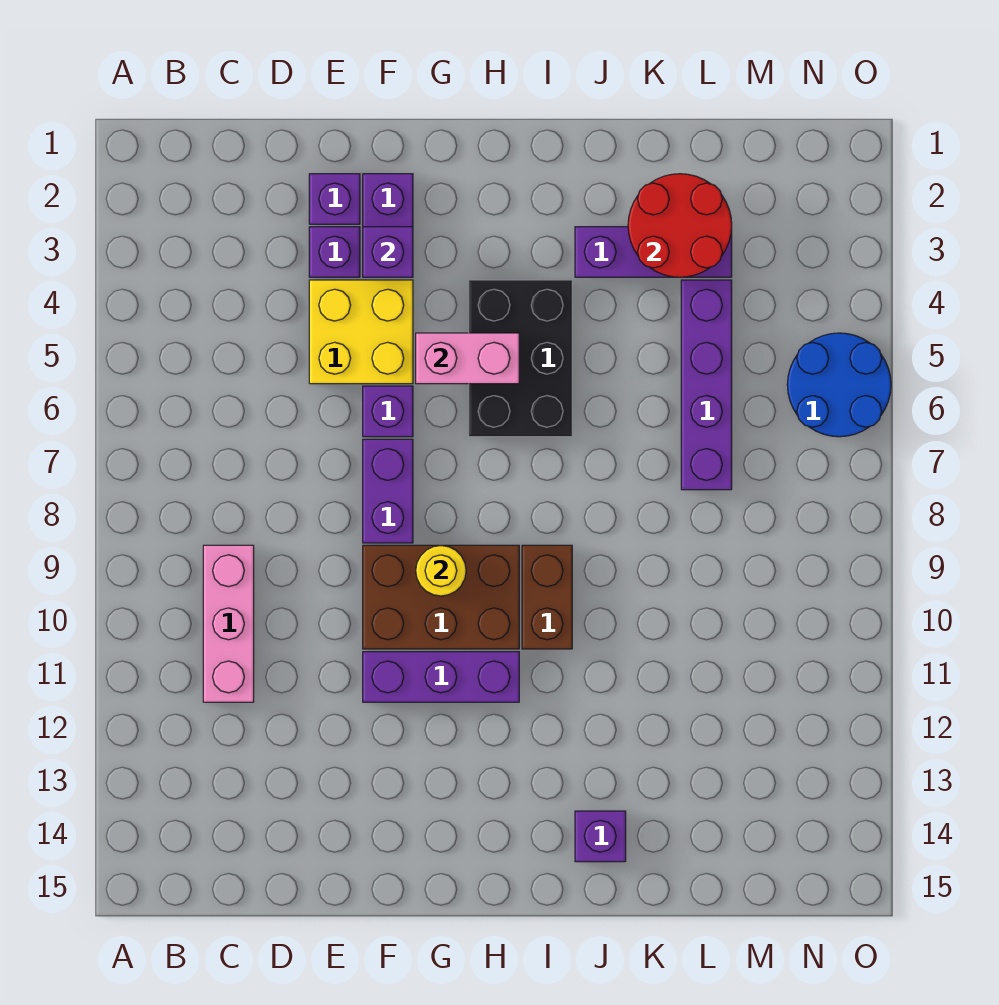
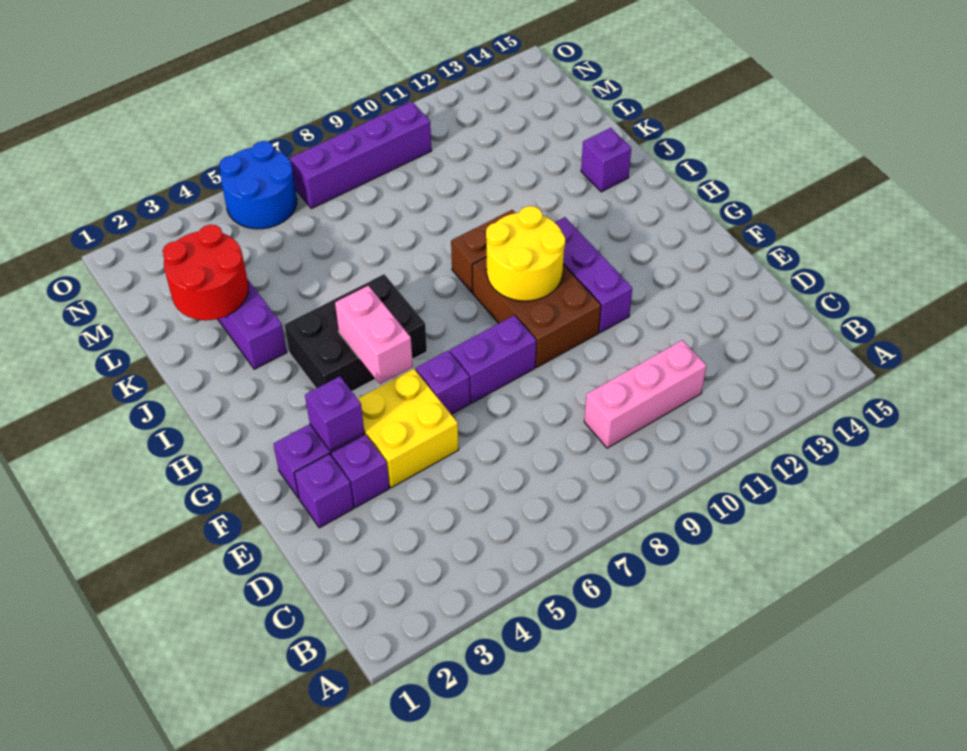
yellow 1x1 round brick [416,545,466,596] -> yellow 2x2 round brick [486,206,565,301]
purple 1x4 brick [681,280,732,490] -> purple 1x4 brick moved to [290,101,432,209]

